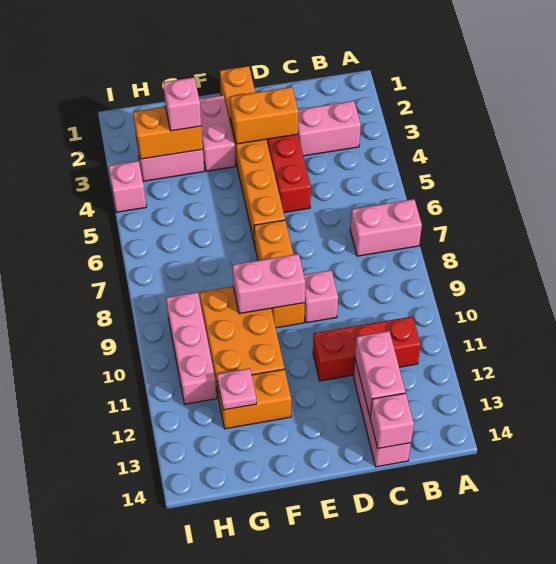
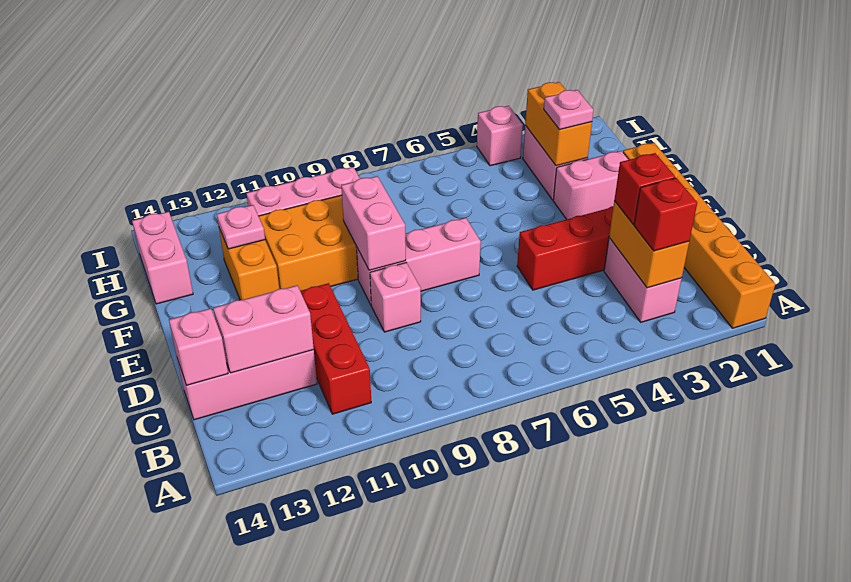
pink 1x2 brick [350,199,422,256] -> pink 1x2 brick moved to [132,212,193,304]
none -> red 1x1 brick [634,178,697,251]
none -> red 1x1 brick [614,153,675,225]
orange 1x2 brick [230,87,298,144] -> orange 1x2 brick moved to [609,201,689,288]
orange 1x6 brick [220,66,285,245] -> orange 1x6 brick turned to [623,143,775,328]
orange 1x3 brick [254,220,305,328] -> pink 1x3 brick [357,218,481,304]
pink 1x1 brick [163,77,201,131] -> pink 1x1 plate [544,90,593,130]

